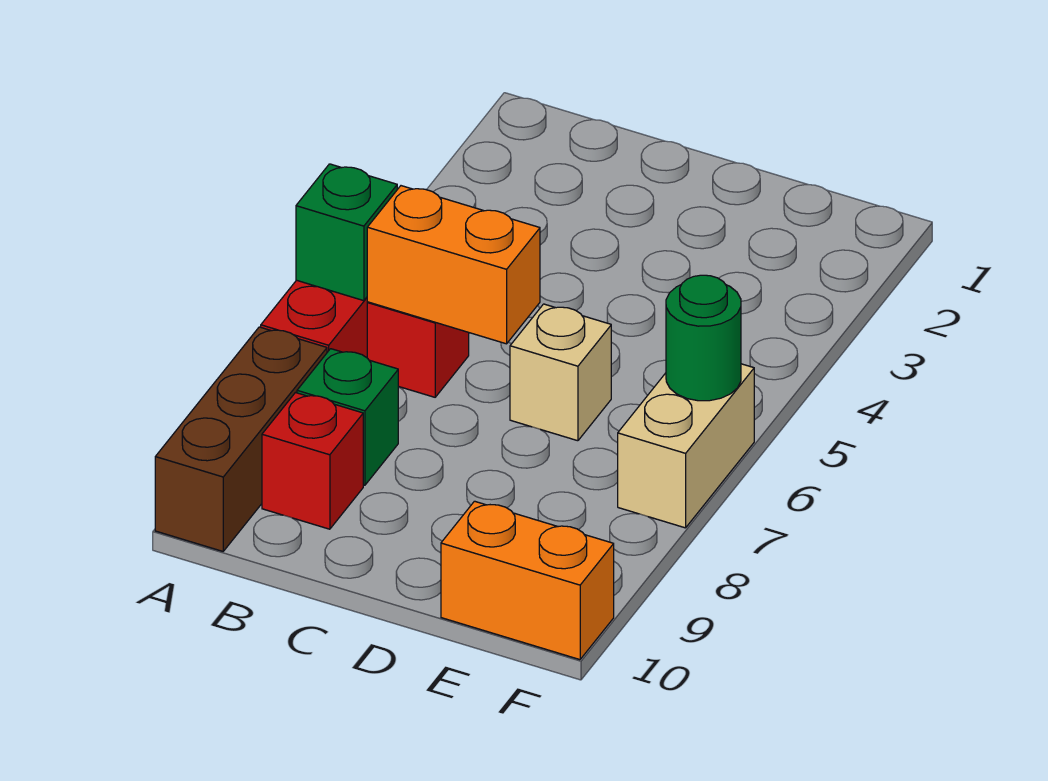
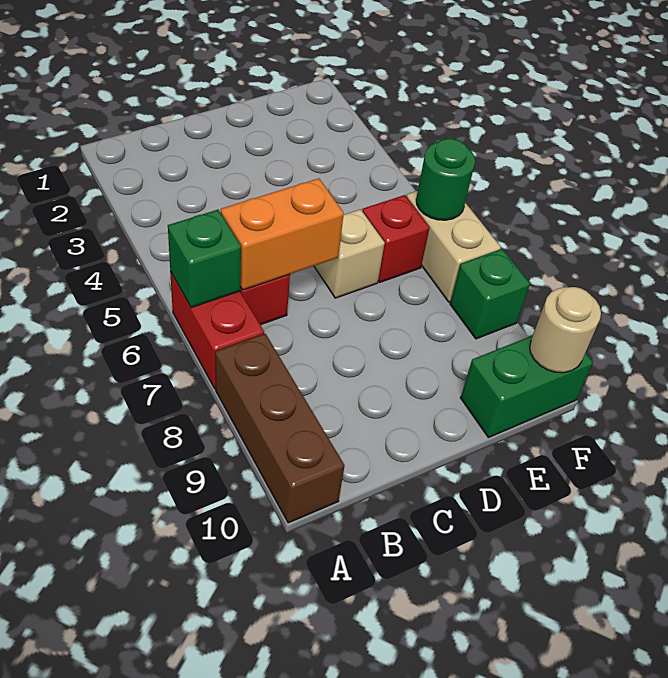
green 1x1 brick [297,349,398,485] -> green 1x1 brick moved to [450,249,530,339]
red 1x1 brick [262,393,363,529] -> red 1x1 brick moved to [362,195,430,282]
orange 1x2 brick [441,501,614,660] -> green 1x2 brick [461,336,593,438]
none -> tan 1x1 round brick [530,287,601,373]

